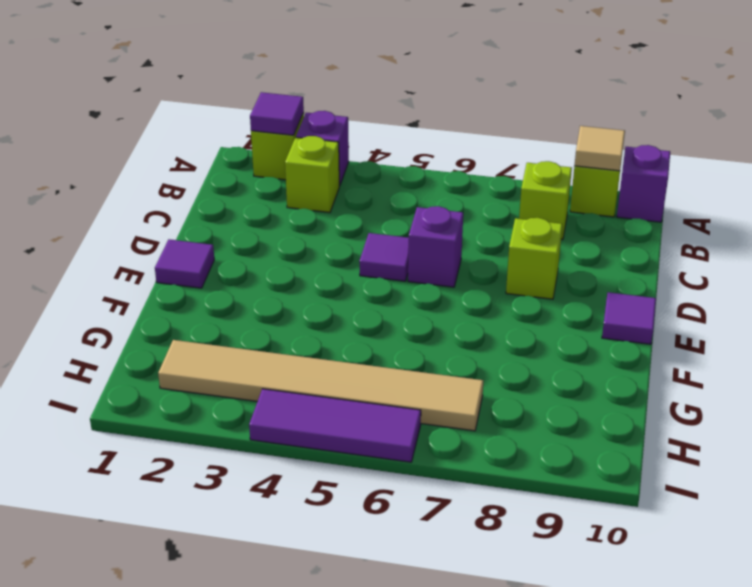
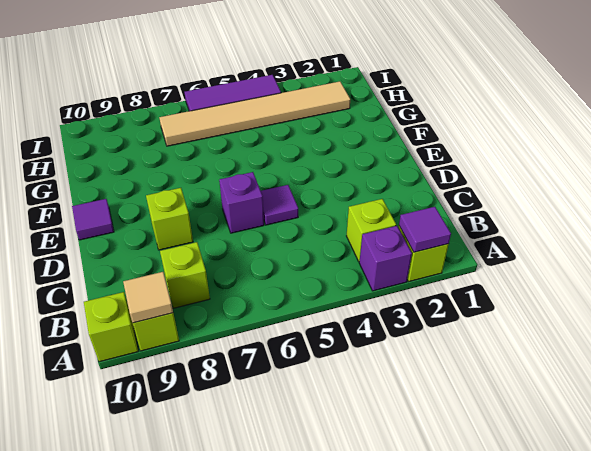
purple 1x1 brick [617,145,670,222] -> lime 1x1 brick [84,292,138,362]
purple 1x1 tile [155,239,214,288] -> none

